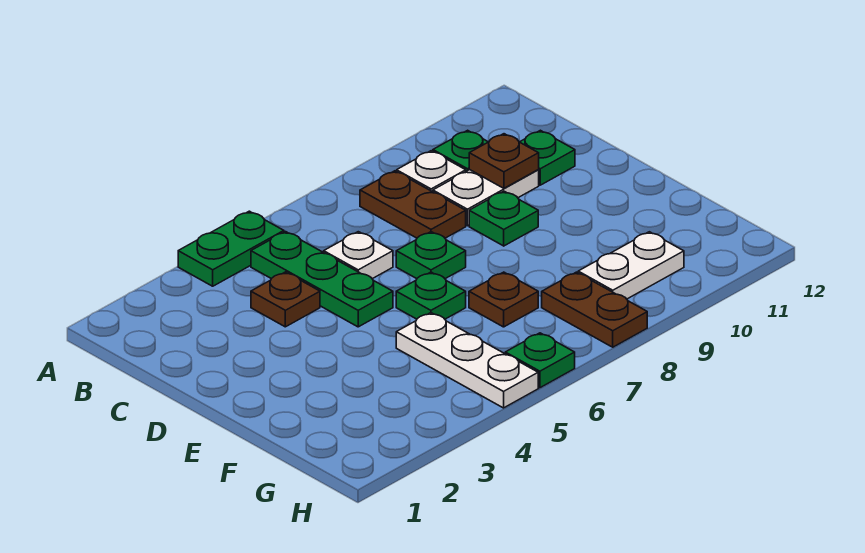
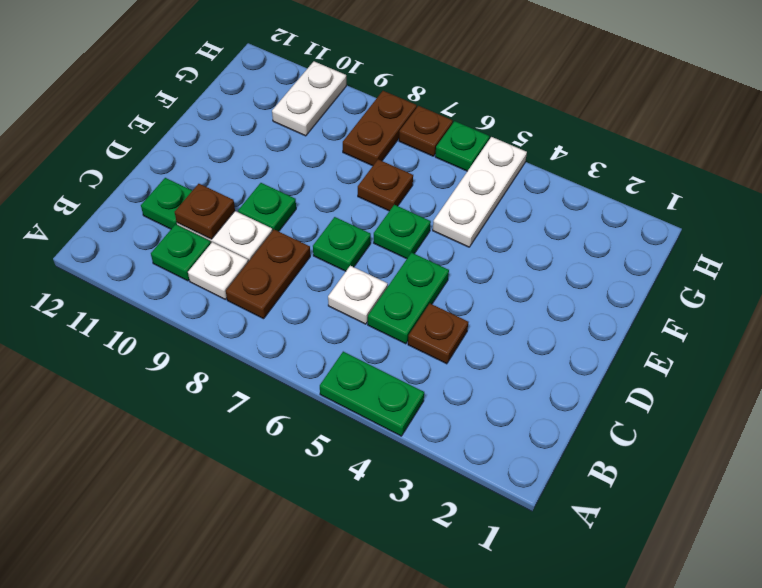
green 1x3 plate [251,232,393,327] -> green 1x2 plate [368,253,449,344]
white 1x2 plate [578,232,684,299] -> white 1x2 plate turned to [272,61,346,136]
none -> brown 1x1 plate [399,106,453,156]

